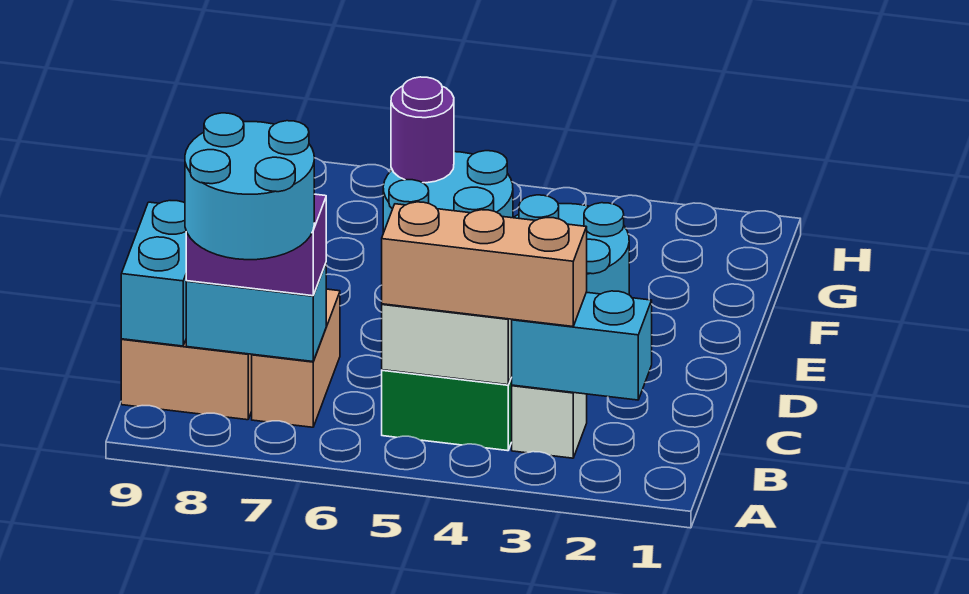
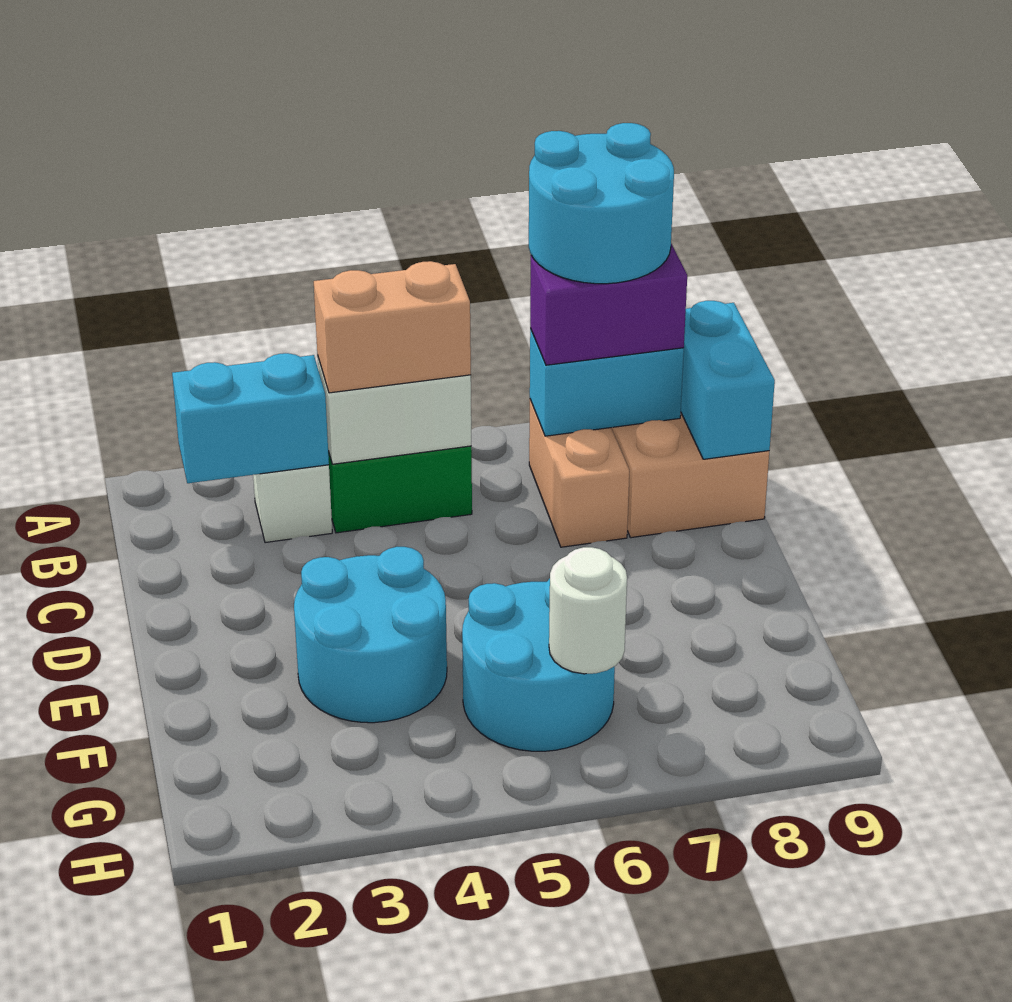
tan 1x3 brick [382,202,587,327] -> tan 1x2 brick [314,261,471,393]
purple 1x1 round brick [391,77,454,183] -> white 1x1 round brick [549,547,627,674]

